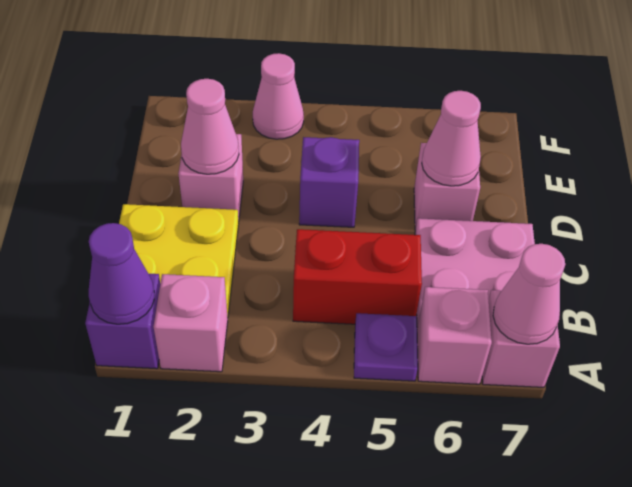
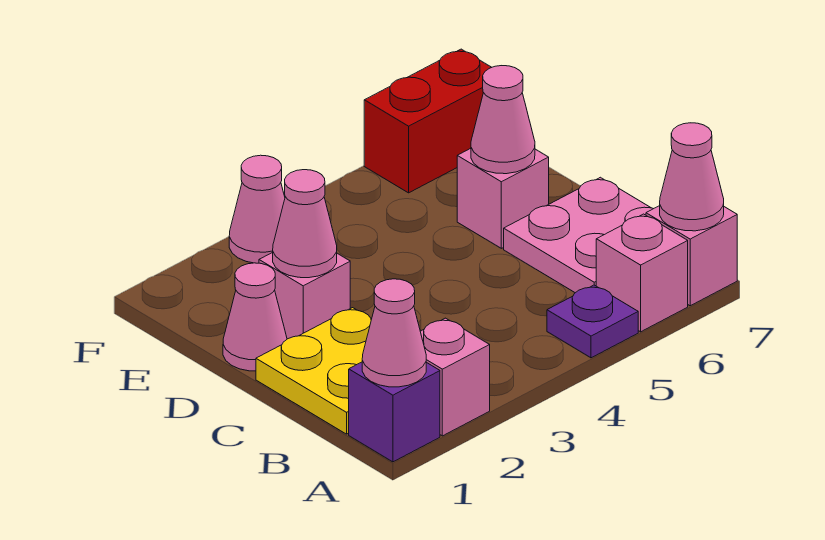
purple 1x1 cone [89,223,154,324] -> pink 1x1 cone [362,279,426,387]
red 1x2 brick [293,229,422,324] -> red 1x2 brick moved to [364,49,492,193]
none -> pink 1x1 cone [223,263,287,371]
purple 1x1 brick [299,137,359,227] -> none

